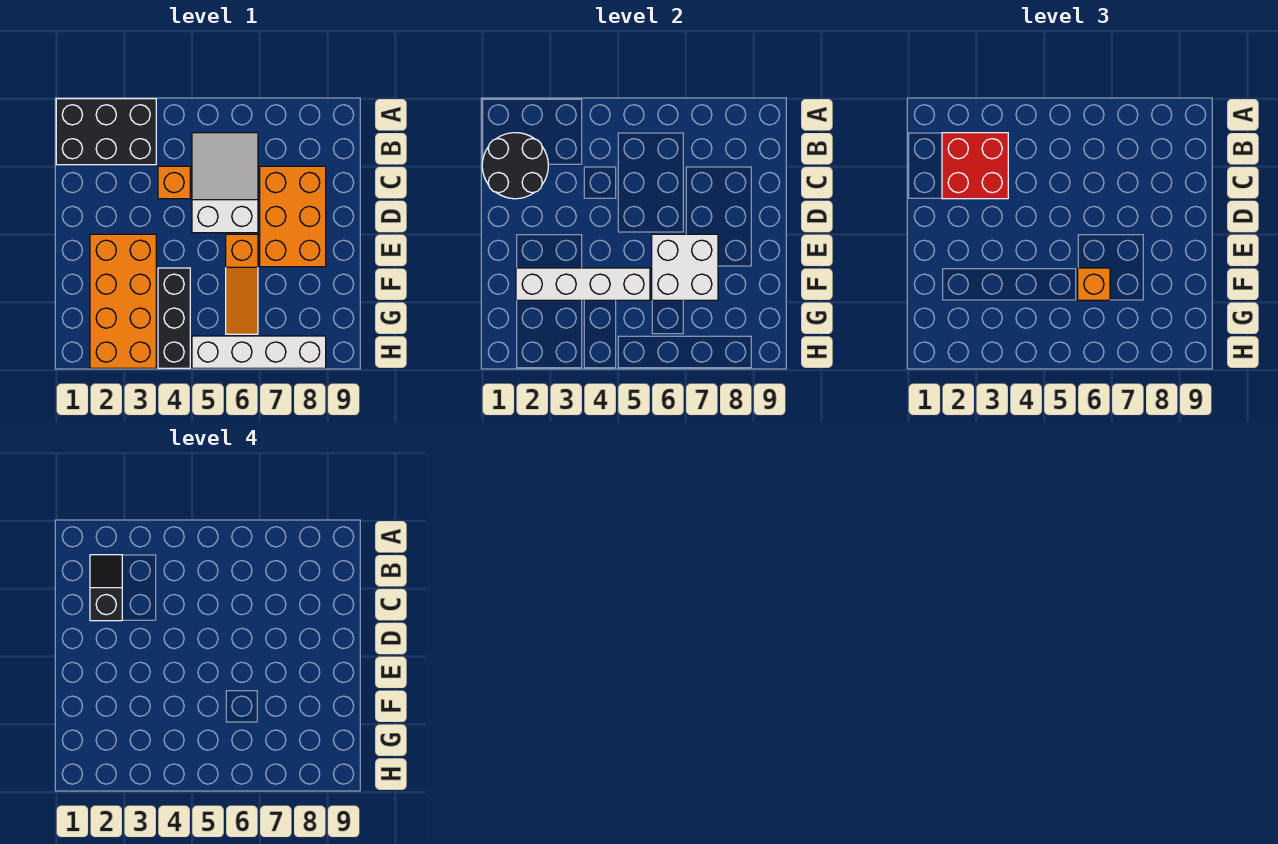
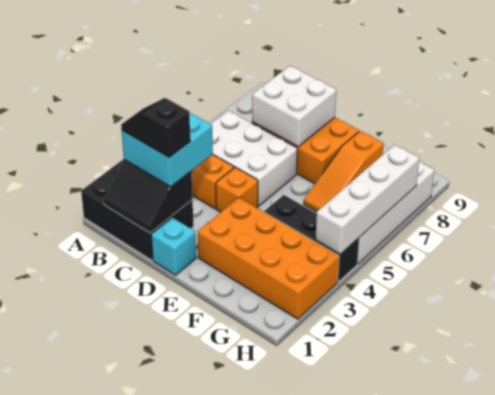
black 2x3 brick [56,99,156,165] -> black 2x3 brick turned to [81,159,194,260]
black 2x2 round brick [482,133,548,199] -> black 2x2 slope [104,160,193,233]
red 2x2 brick [942,133,1008,199] -> cyan 2x2 brick [122,112,213,187]
white 2x3 slope [192,133,258,233] -> white 2x3 brick [211,111,297,206]
none -> cyan 1x1 brick [151,217,196,275]
orange 1x3 slope [226,234,258,334] -> orange 1x3 slope turned to [304,131,384,212]
white 2x2 brick [652,234,718,300] -> white 2x2 brick moved to [252,66,336,147]
white 1x4 brick [516,268,650,300] -> white 1x4 brick moved to [315,145,419,254]
orange 1x1 brick [1078,268,1110,300] -> orange 1x1 brick moved to [216,167,258,212]

